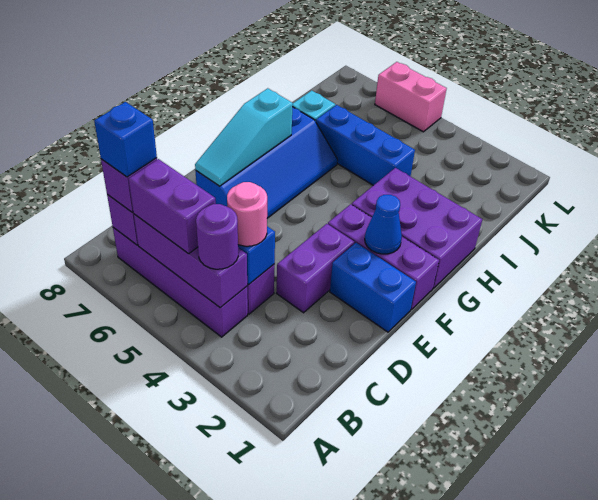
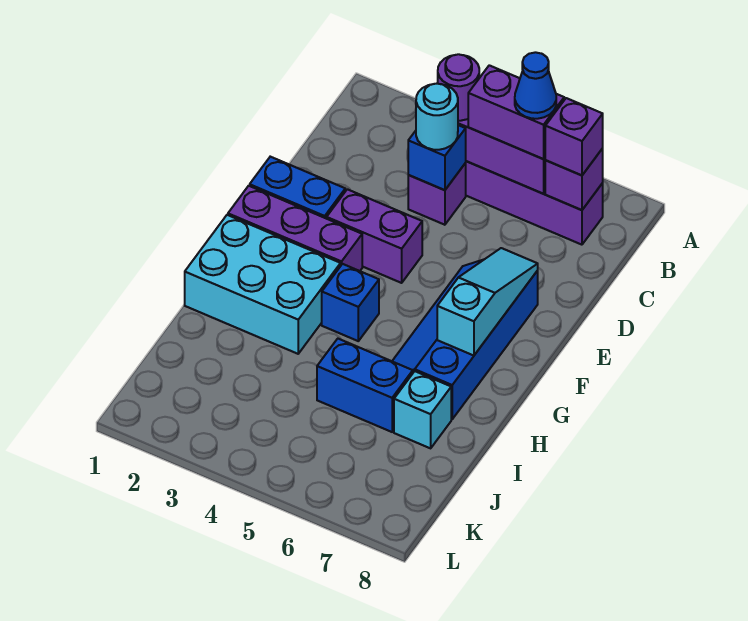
blue 1x1 brick [94,102,157,177] -> blue 1x1 brick moved to [322,264,379,341]
pink 1x1 round brick [227,182,267,246] -> cyan 1x1 round brick [416,84,458,150]
purple 1x2 brick [277,224,354,313] -> purple 1x2 brick turned to [327,189,422,283]
blue 1x1 cone [365,195,402,254] -> blue 1x1 cone moved to [515,52,556,119]
purple 2x3 brick [352,168,482,288] -> cyan 2x3 brick [185,215,341,354]
blue 1x3 brick [316,105,415,185] -> blue 1x2 brick [317,339,413,432]
pink 1x2 brick [375,62,447,132] -> none

